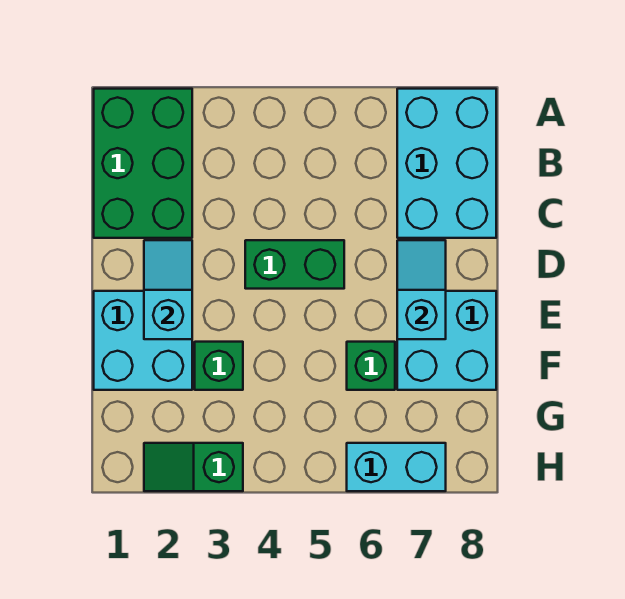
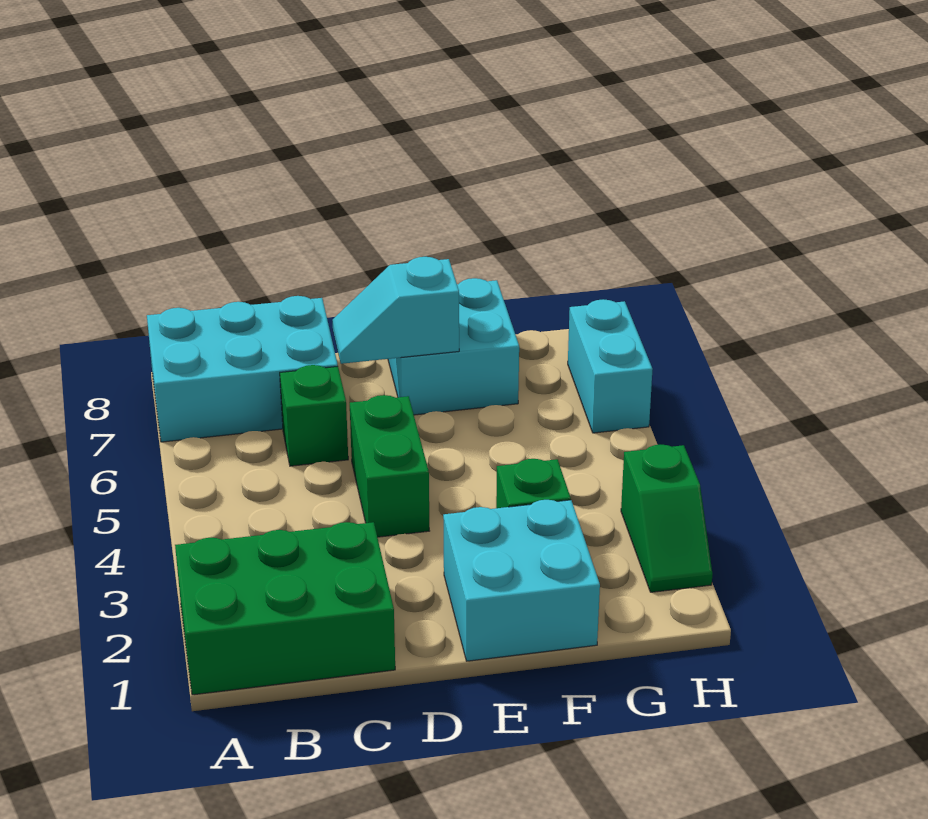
cyan 1x2 slope [144,240,192,339] -> none
green 1x1 brick [347,342,395,390] -> green 1x1 brick moved to [280,365,348,466]

